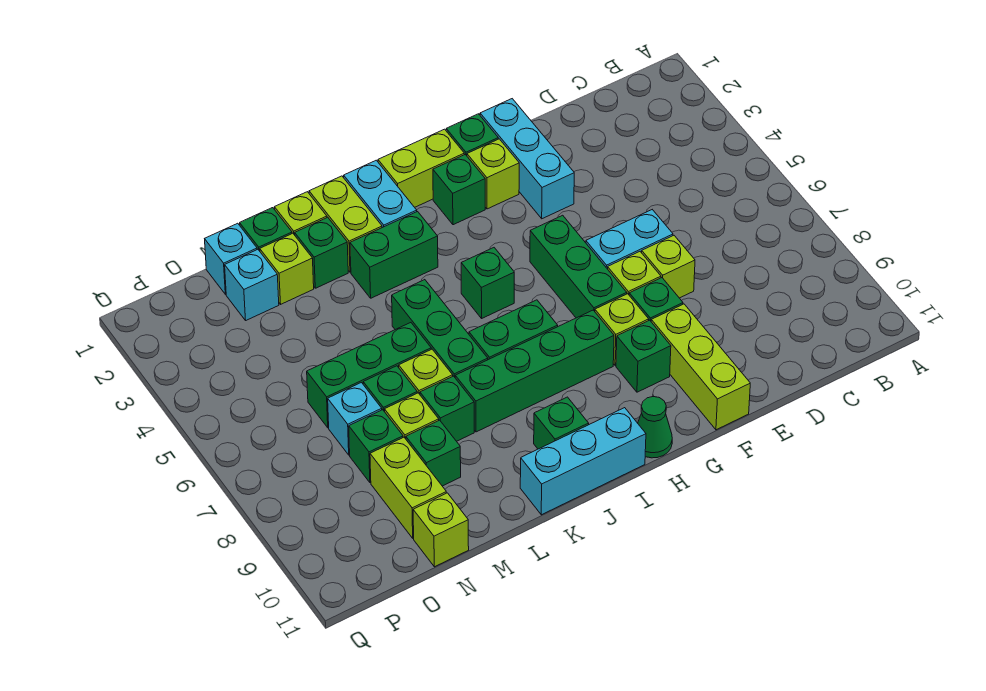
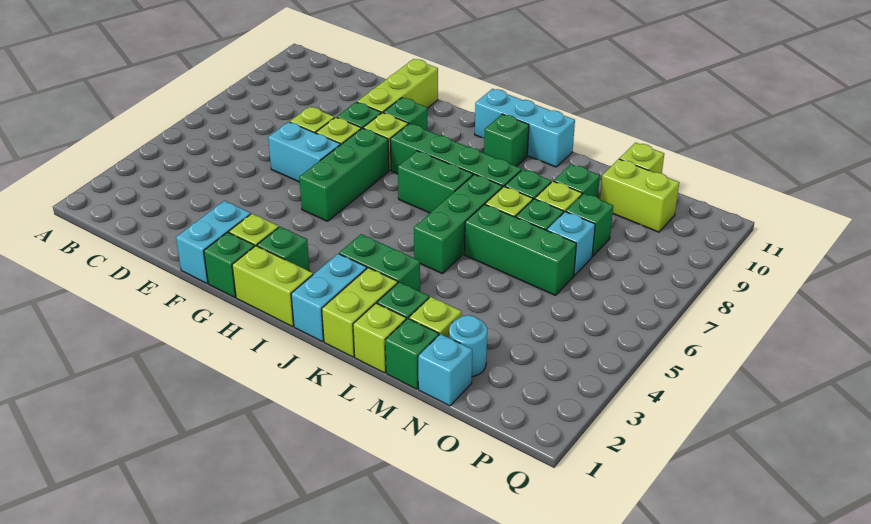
cyan 1x3 brick [480,99,574,219] -> cyan 1x2 brick [176,201,251,283]
green 1x1 cone [638,397,672,458] -> none
green 1x1 brick [461,248,514,318] -> none
cyan 1x1 brick [225,250,279,320] -> cyan 1x1 round brick [449,315,487,377]
lime 1x2 brick [370,437,446,538] -> lime 1x2 brick turned to [600,159,679,232]

